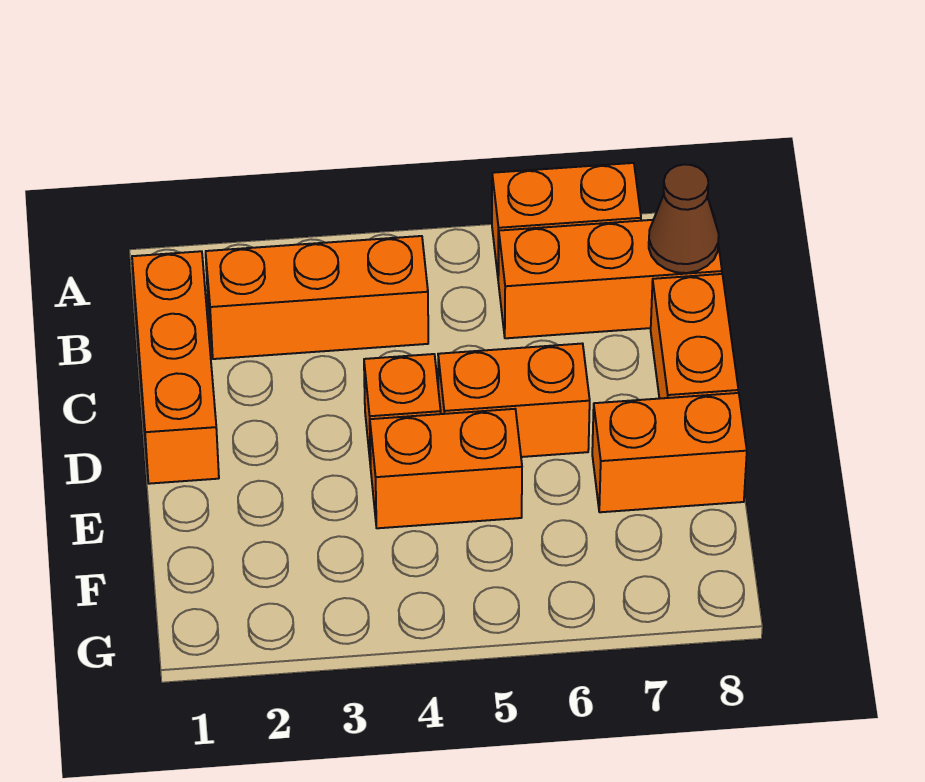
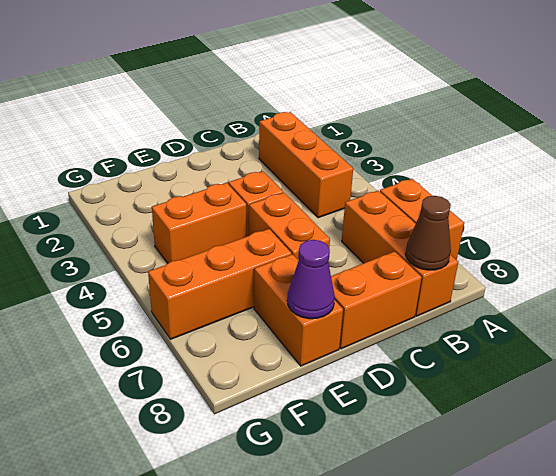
orange 1x3 brick [132,251,219,484] -> orange 1x3 brick moved to [148,229,291,339]
orange 1x2 brick [370,409,522,528] -> orange 1x2 brick turned to [152,183,246,263]
none -> purple 1x1 cone [287,240,335,319]

